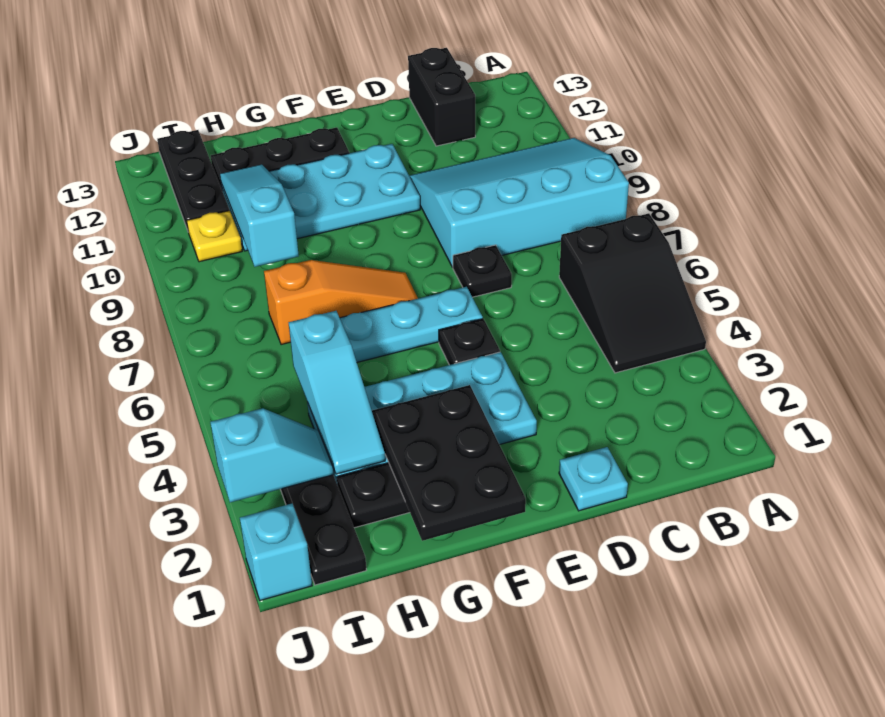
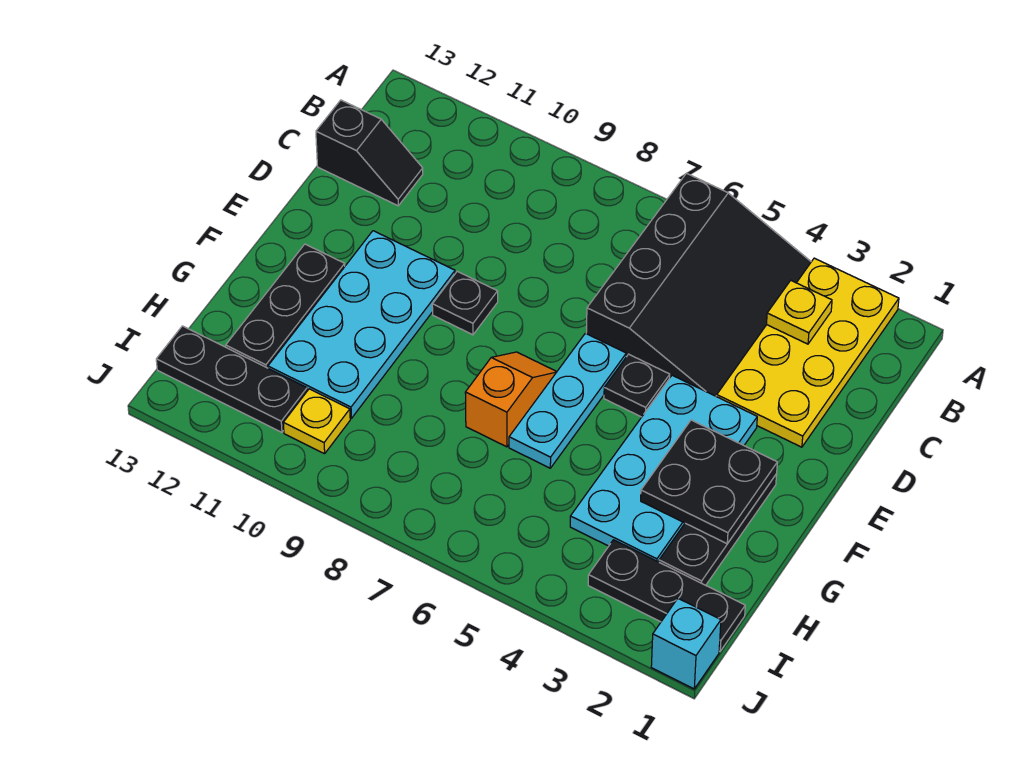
none -> yellow 2x4 plate [717,258,899,447]
black 2x3 slope [559,213,706,373] -> black 3x4 slope [586,173,811,397]
cyan 3x4 slope [409,138,629,267] -> none
none -> yellow 1x1 plate [767,281,832,344]
black 1x2 brick [408,48,475,146] -> black 1x2 slope [316,100,423,206]
cyan 1x1 plate [559,447,628,511] -> none
black 1x1 plate [453,245,512,297] -> black 1x1 plate moved to [432,271,498,335]
black 2x3 plate [372,385,526,541] -> black 2x2 plate [641,420,777,544]
orange 1x3 slope [264,260,418,345] -> orange 1x2 slope [465,352,557,447]
cyan 1x3 slope [289,311,385,474] -> none
cyan 1x3 slope [220,165,299,267] -> none
cyan 1x2 slope [210,408,333,502] -> none

